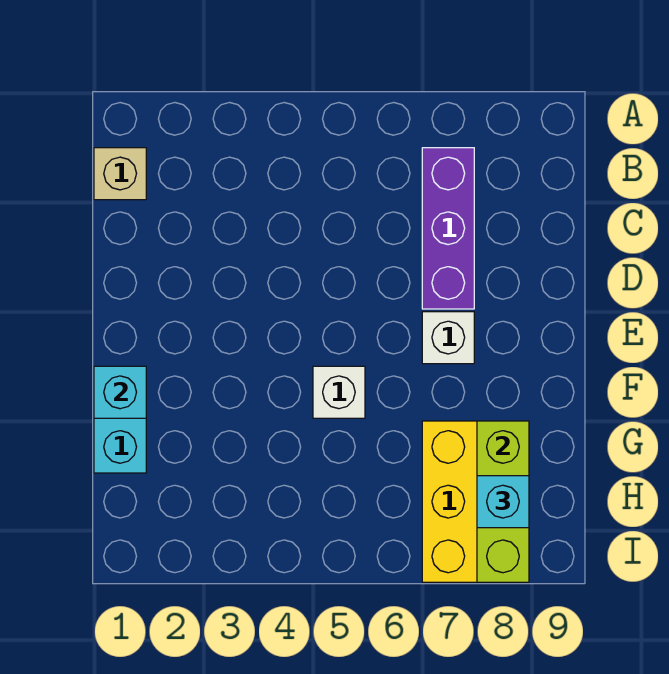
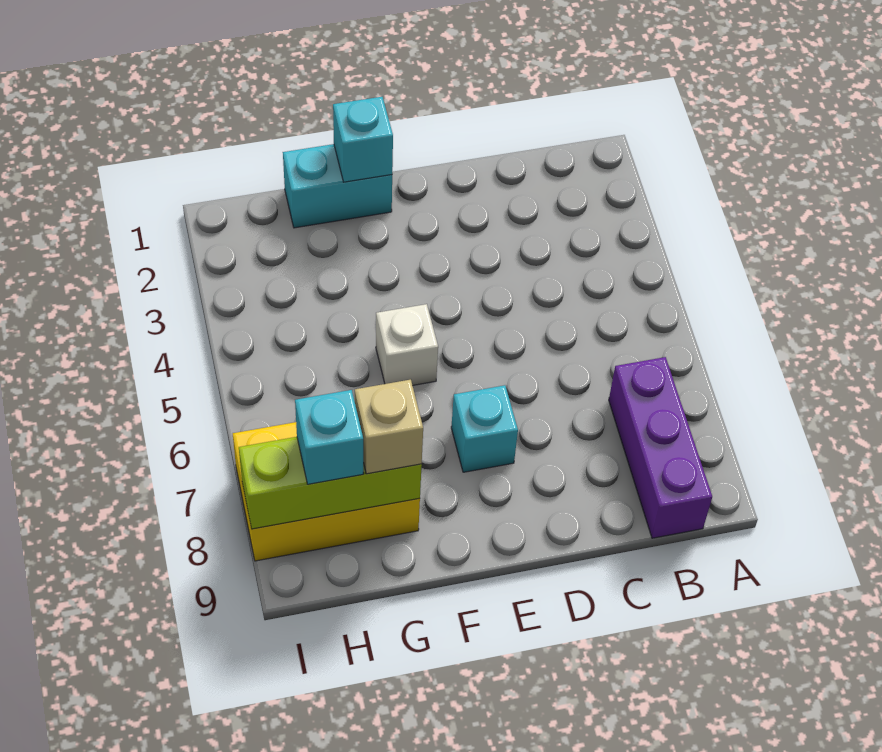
tan 1x1 brick [94,148,146,200] -> tan 1x1 brick moved to [355,380,423,474]
purple 1x3 brick [422,148,474,309] -> purple 1x3 brick turned to [609,357,712,538]
white 1x1 brick [422,312,474,364] -> cyan 1x1 brick [451,385,518,472]

